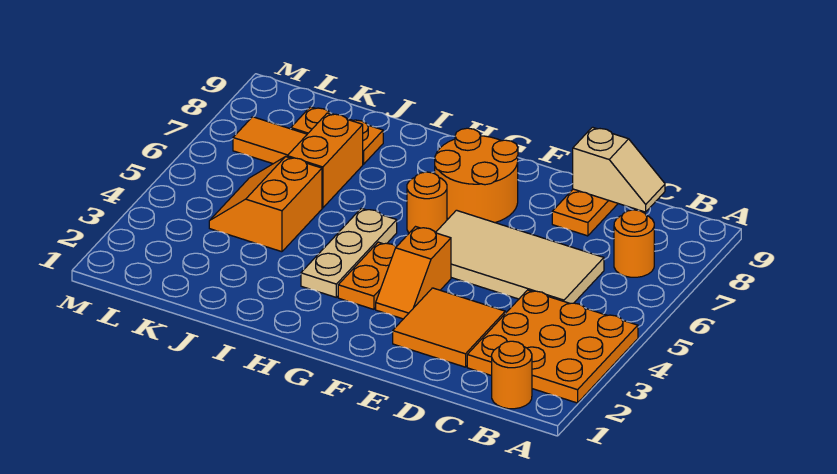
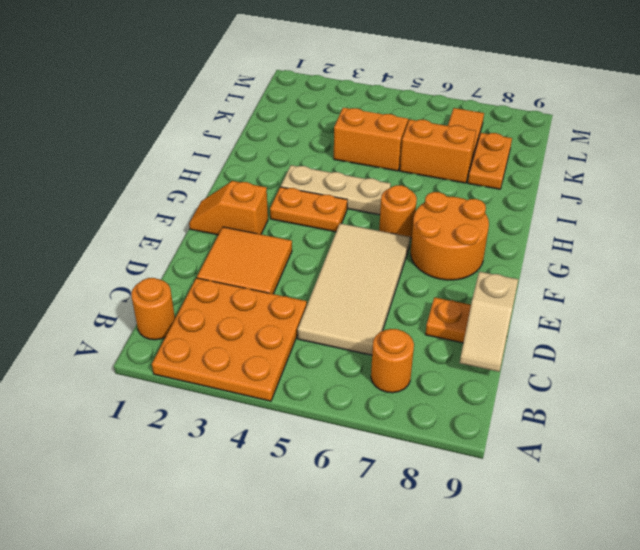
orange 1x2 slope [376,227,451,319] -> orange 1x2 slope moved to [189,181,268,235]

